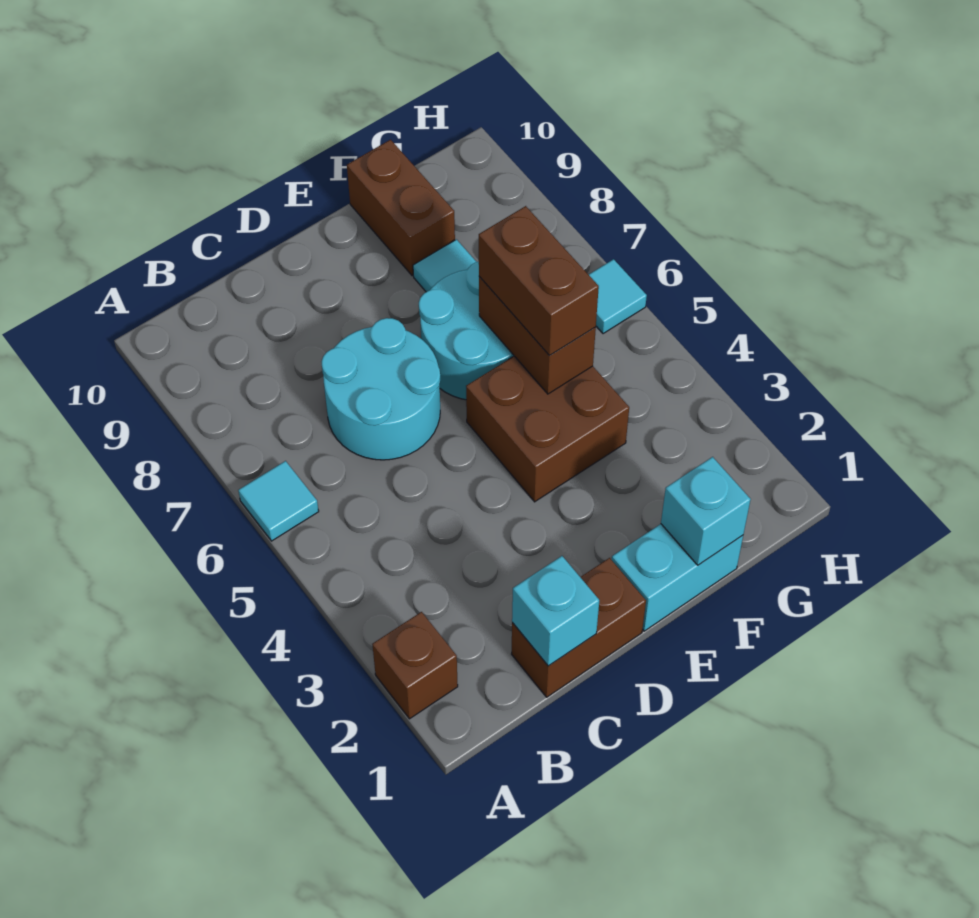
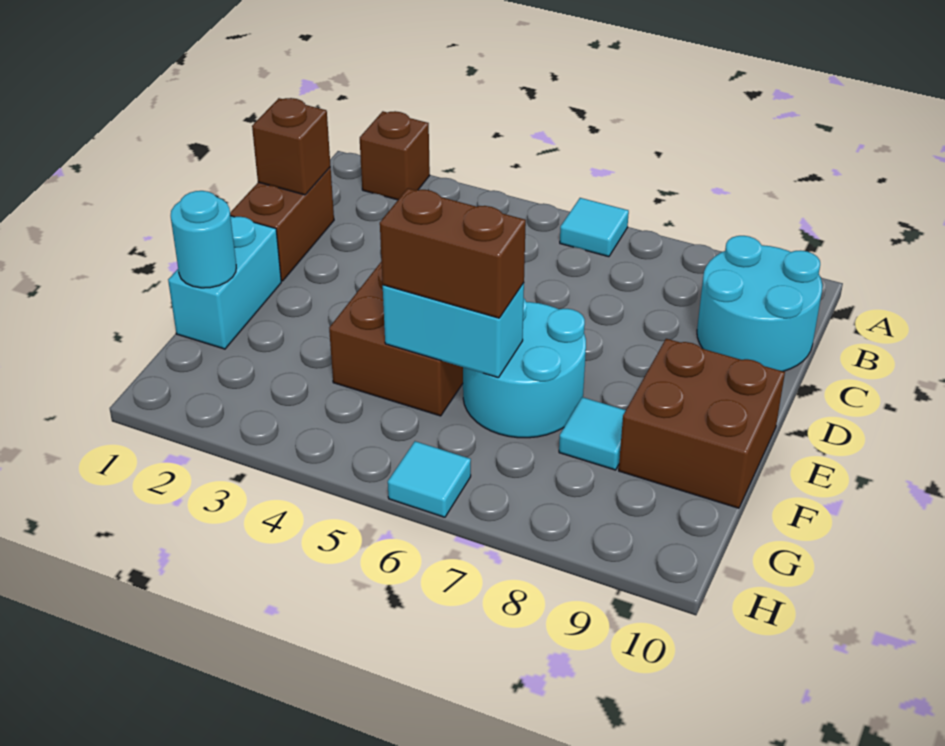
cyan 1x1 brick [512,556,599,666] -> brown 1x1 brick [252,98,331,195]
cyan 2x2 round brick [321,318,440,460] -> cyan 2x2 round brick moved to [697,236,822,371]
cyan 1x1 brick [661,457,751,565] -> cyan 1x1 round brick [171,191,236,288]
brown 1x2 brick [479,277,596,394] -> cyan 1x2 brick [383,283,524,378]
brown 1x2 brick [347,140,455,276] -> brown 2x2 brick [619,339,785,508]

